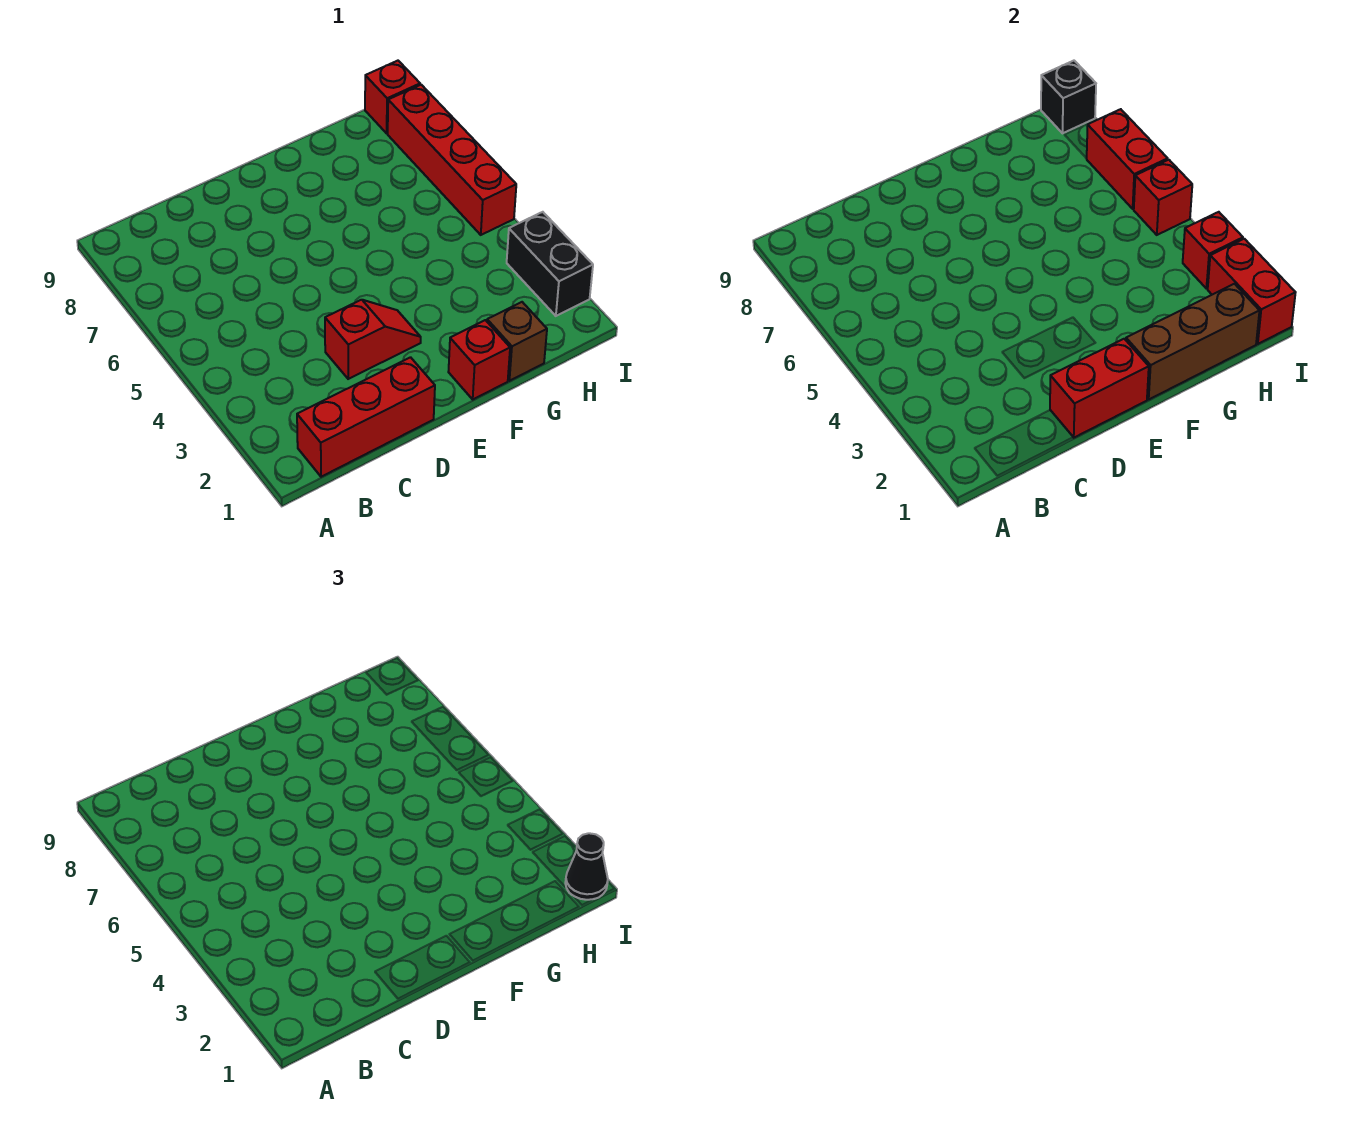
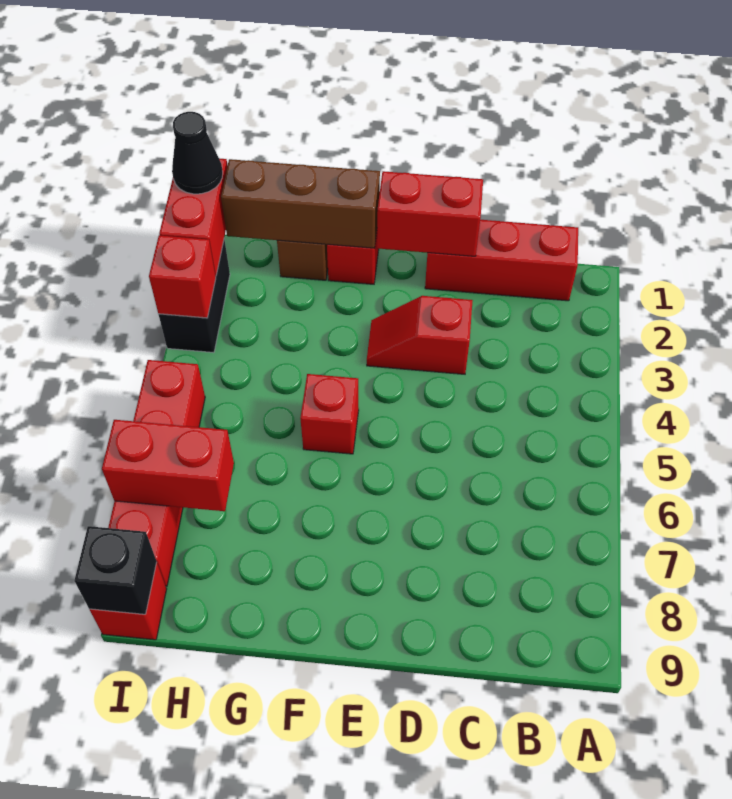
red 1x1 brick [1134,160,1192,235] -> red 1x1 brick moved to [300,374,359,454]
red 1x2 brick [1086,109,1168,209] -> red 1x2 brick turned to [102,420,234,511]

